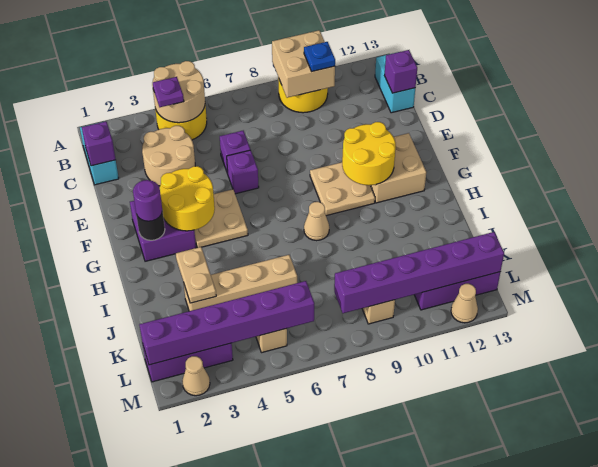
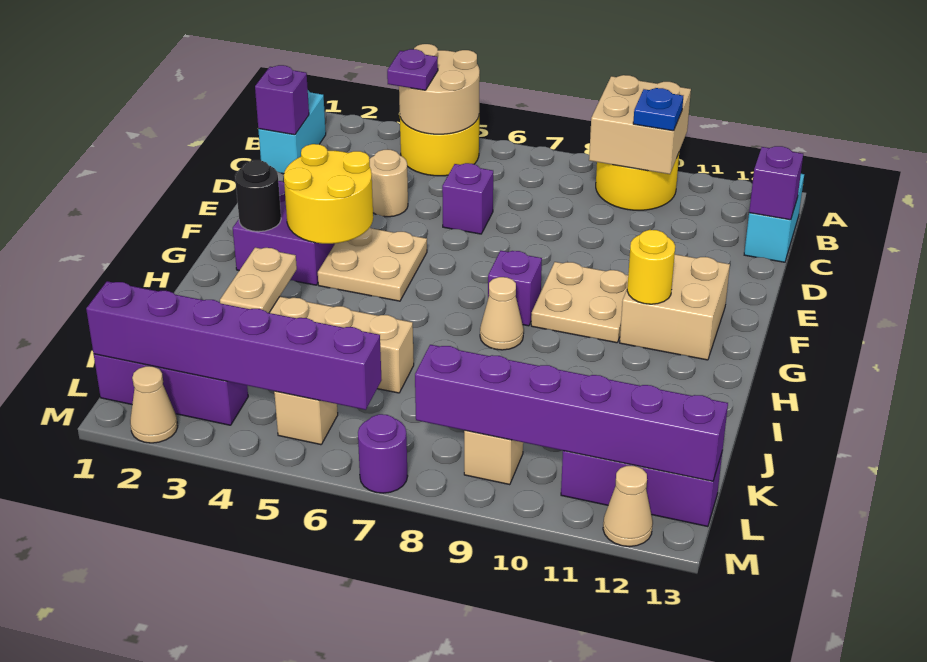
tan 2x2 round brick [142,126,195,186] -> tan 1x1 round brick [369,150,408,217]
purple 1x1 brick [227,150,259,194] -> purple 1x1 brick moved to [488,251,542,326]
yellow 2x2 round brick [342,122,396,185] -> yellow 1x1 round brick [627,230,675,304]
purple 1x1 round brick [133,180,162,221] -> purple 1x1 round brick moved to [358,414,408,493]

